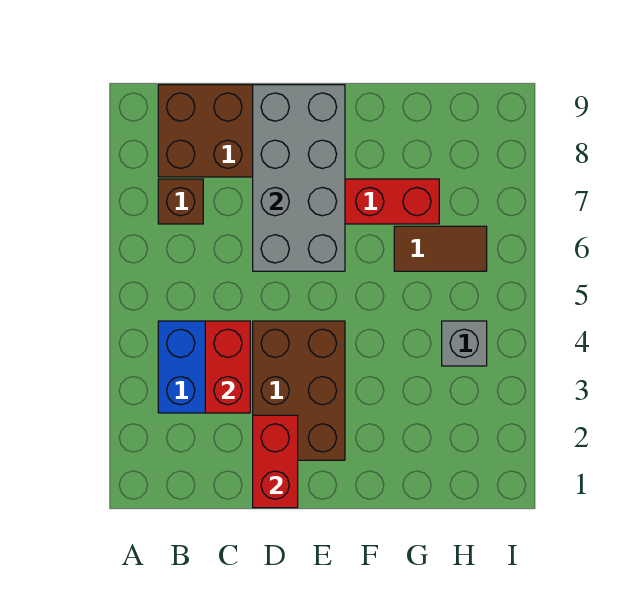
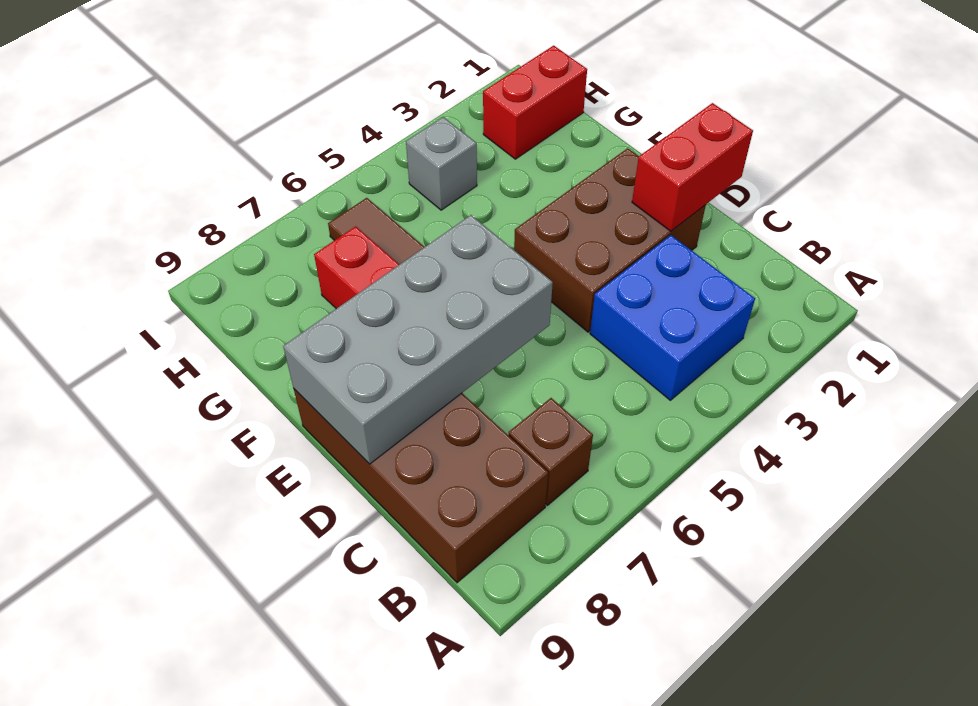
red 1x2 brick [205,321,250,413] -> red 1x2 brick moved to [483,46,587,159]

